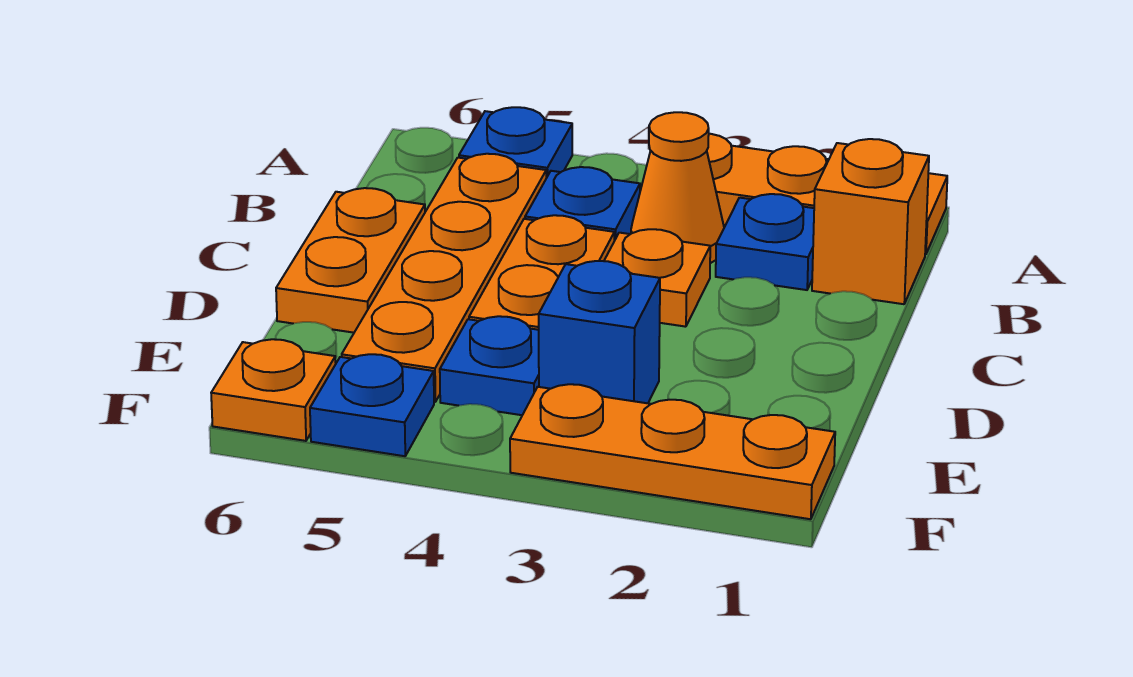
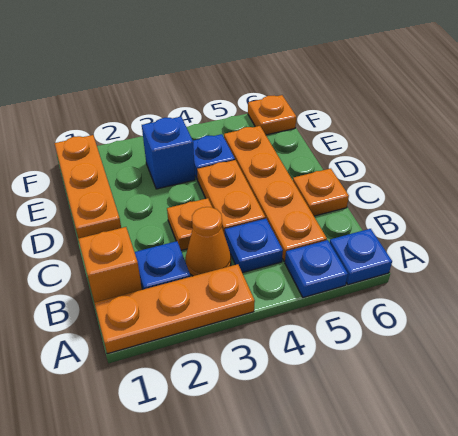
orange 1x2 plate [276,188,425,333] -> orange 1x1 plate [293,168,349,216]
orange 1x3 plate [510,384,835,519] -> orange 1x3 plate turned to [54,135,121,239]
blue 1x1 plate [310,354,434,456] -> blue 1x1 plate moved to [330,229,392,285]

